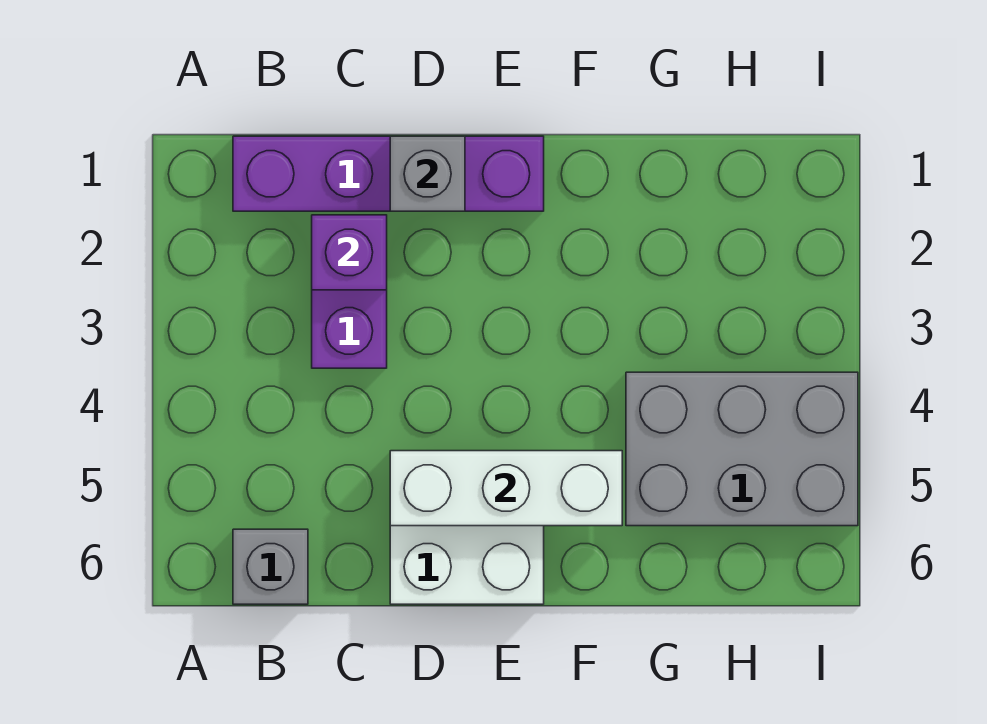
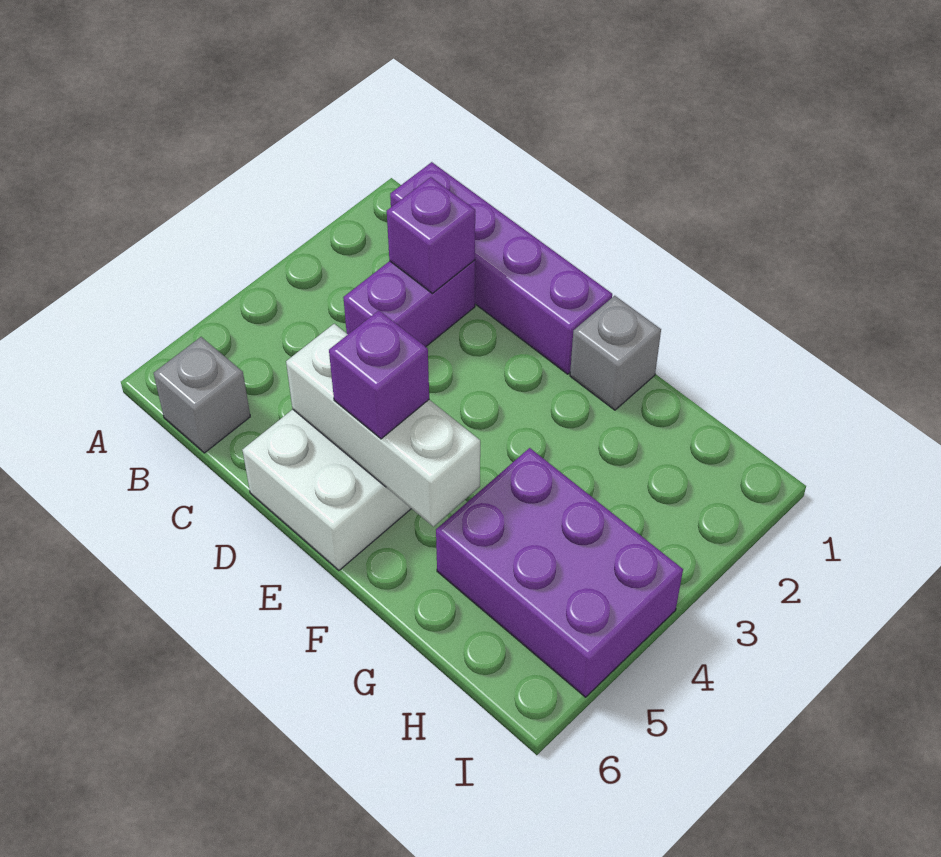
grey 1x1 brick [390,136,465,211] -> grey 1x1 brick moved to [570,296,661,410]
none -> purple 1x1 brick [329,310,429,439]
grey 2x3 brick [626,372,858,526] -> purple 2x3 brick [436,448,683,697]

